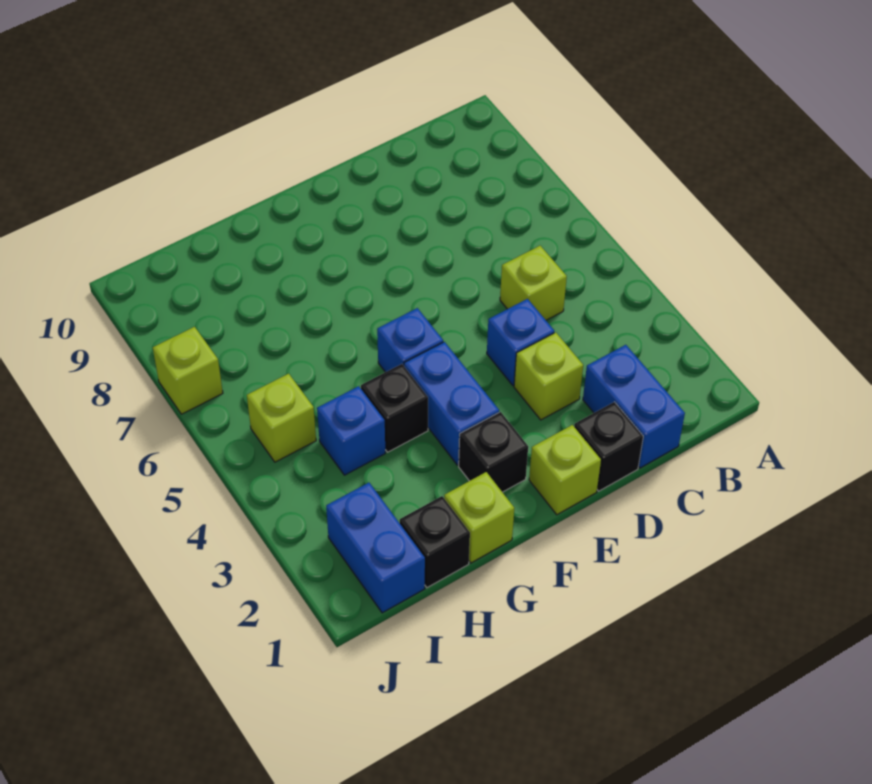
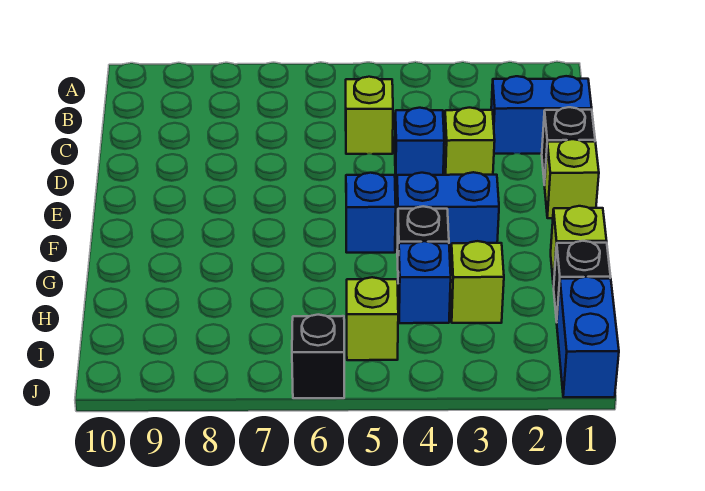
black 1x1 brick [459,412,528,492] -> black 1x1 brick moved to [292,315,344,398]
blue 1x2 brick [326,483,425,613] -> blue 1x2 brick turned to [557,277,619,397]
lime 1x1 brick [153,327,223,414] -> lime 1x1 brick moved to [450,241,504,323]

